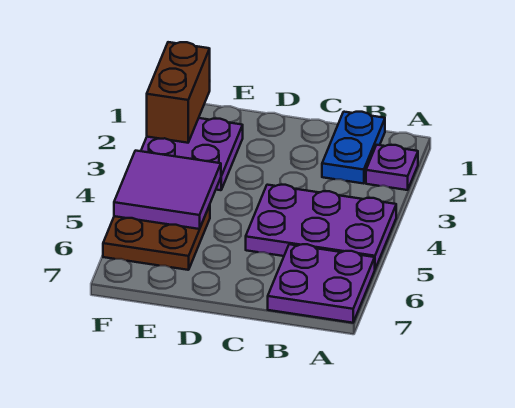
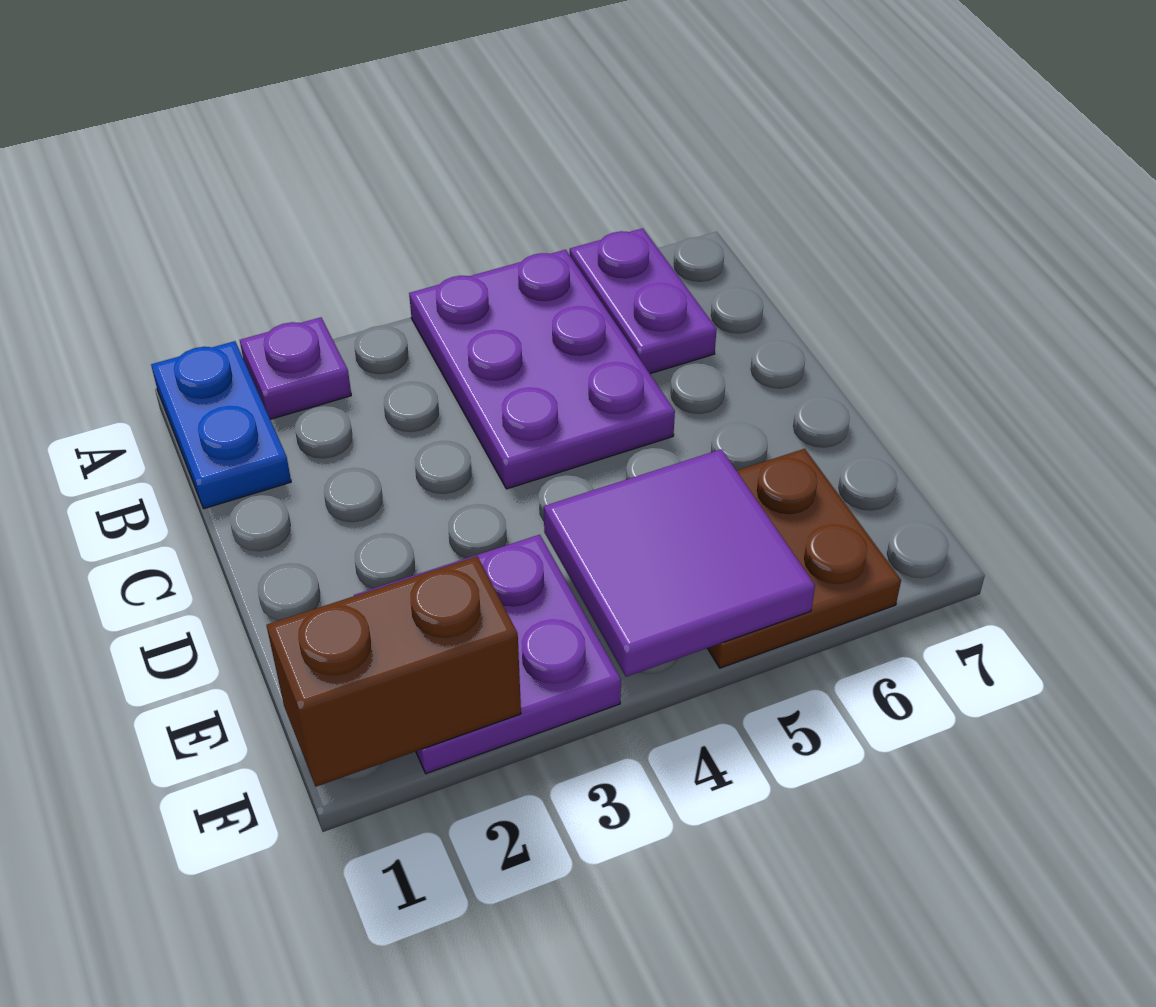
purple 2x2 plate [268,244,375,323] -> purple 1x2 plate [570,228,717,374]
blue 1x2 plate [322,112,385,184] -> blue 1x2 plate turned to [151,341,291,509]

